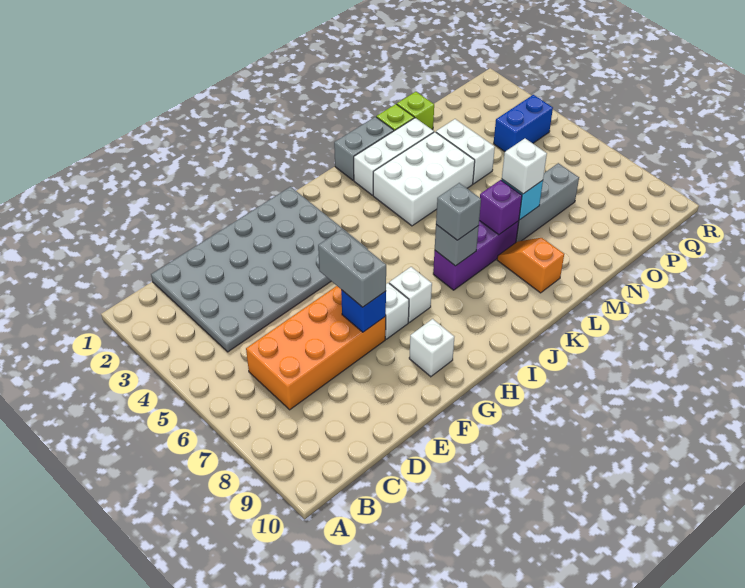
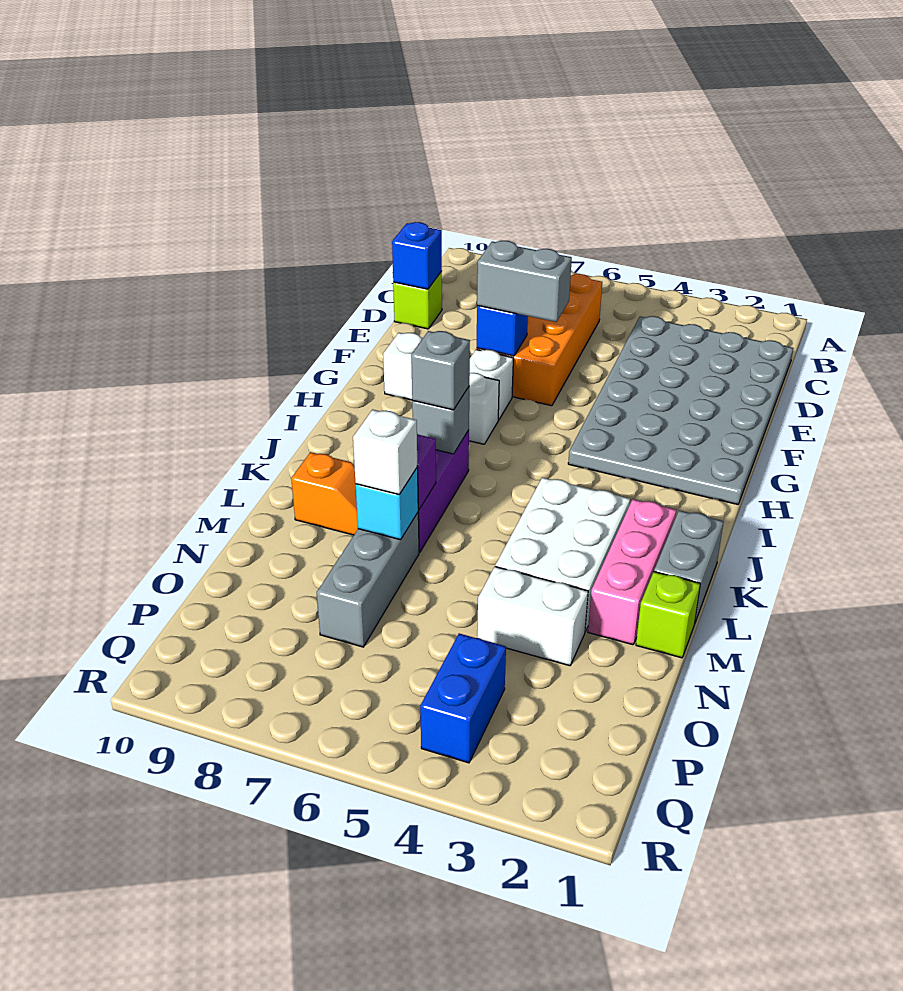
none -> blue 1x1 brick [392,222,442,289]
white 1x3 brick [354,118,434,195] -> pink 1x3 brick [588,499,676,645]
lime 1x1 brick [397,92,434,129] -> lime 1x1 brick moved to [393,271,442,329]

